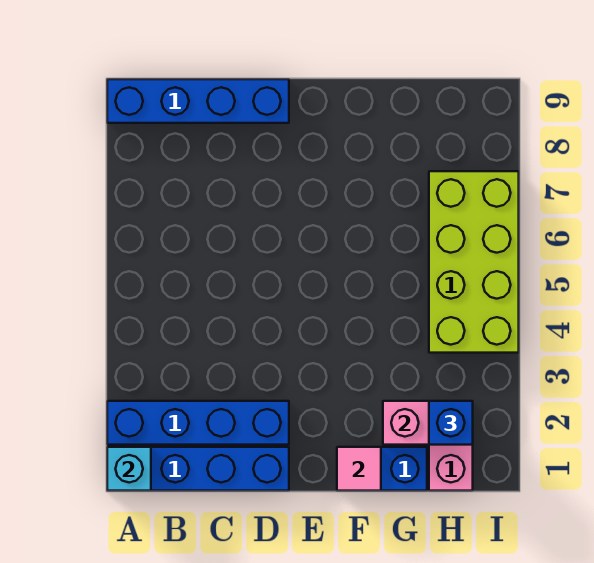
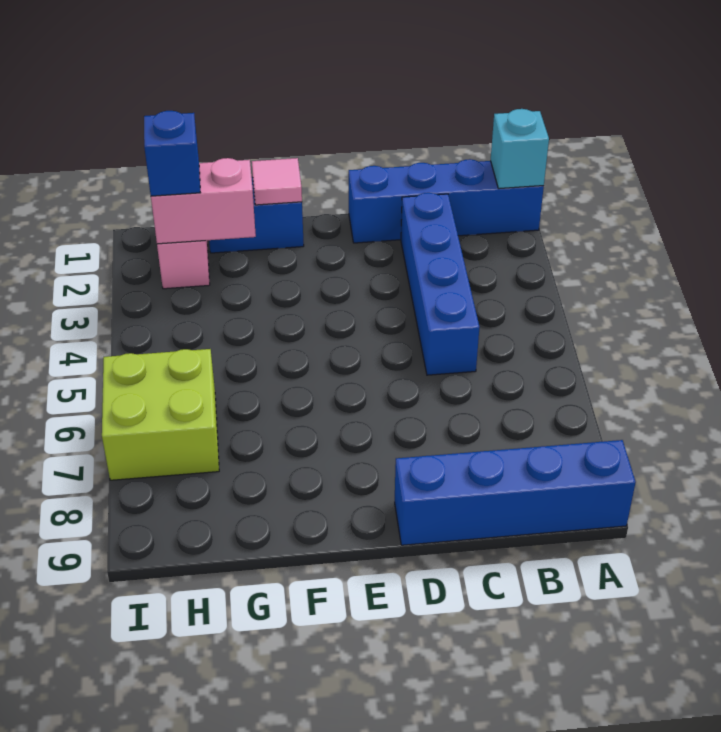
blue 1x4 brick [107,401,289,445] -> blue 1x4 brick turned to [401,193,479,375]
lime 2x4 brick [429,171,519,353] -> lime 2x2 brick [102,349,219,480]

